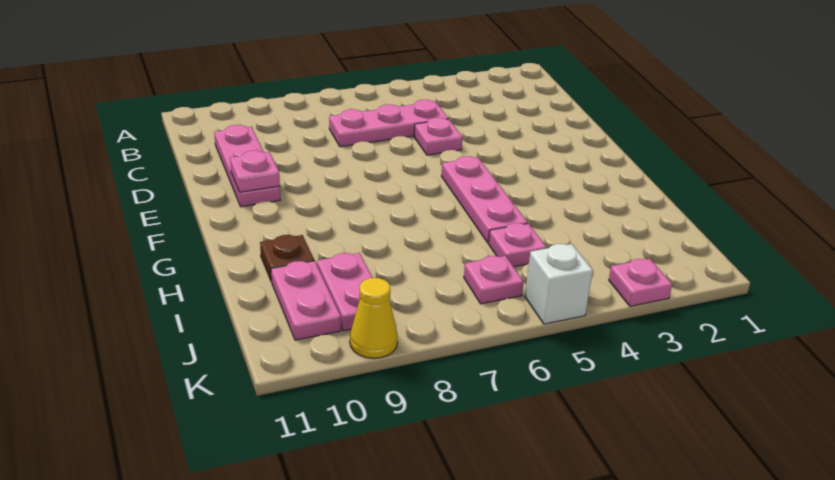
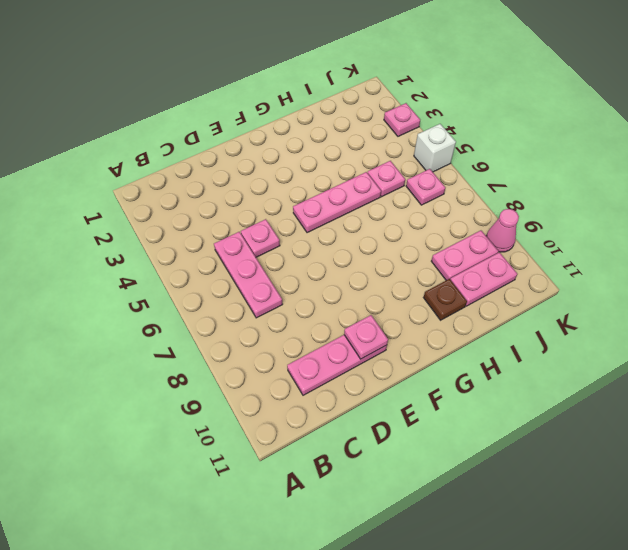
yellow 1x1 cone [350,278,398,358] -> pink 1x1 cone [486,209,519,252]

